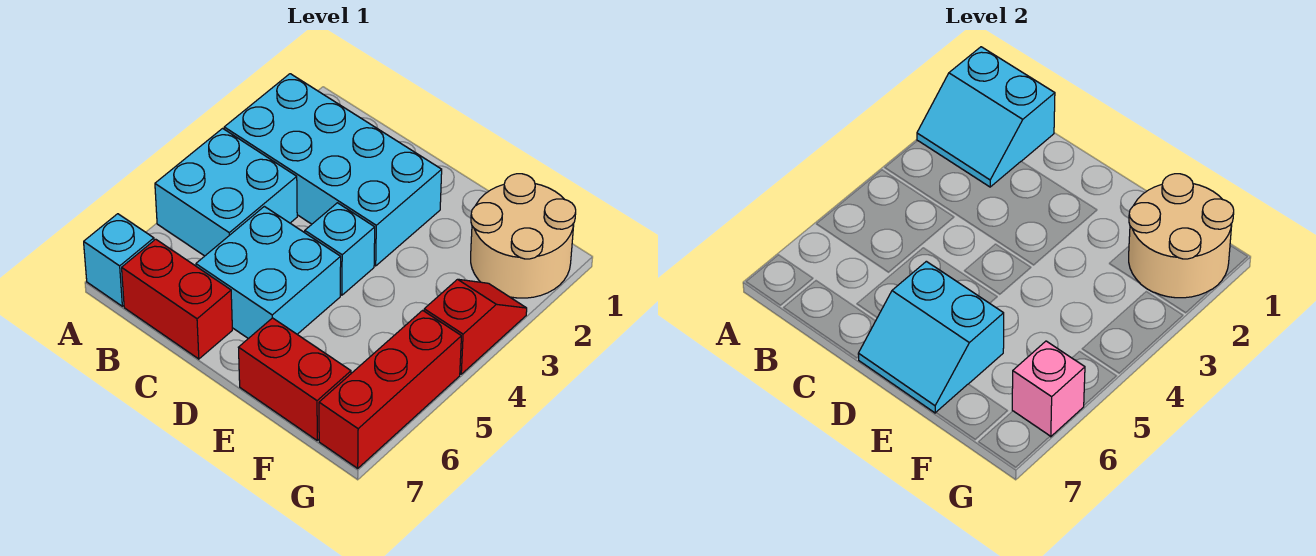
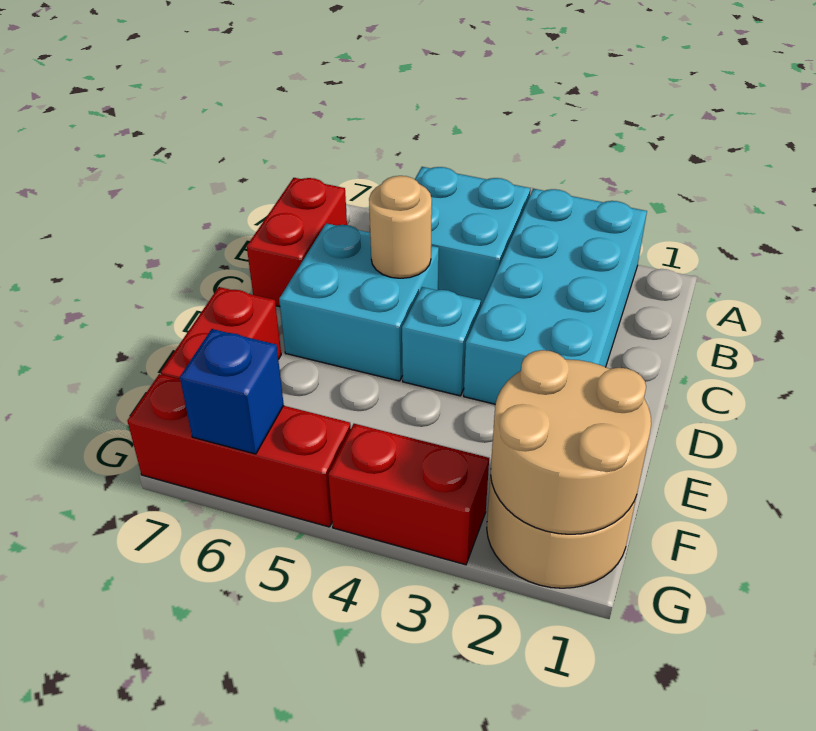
cyan 2x2 slope [917,47,1055,187] -> none
cyan 1x1 brick [84,214,154,306] -> none
none -> tan 1x1 round brick [369,176,432,278]
cyan 2x2 slope [858,261,1004,413] -> none
red 1x2 slope [424,279,527,374] -> red 1x2 brick [328,424,489,565]
pink 1x1 brick [1012,341,1085,437] -> blue 1x1 brick [180,329,284,454]

